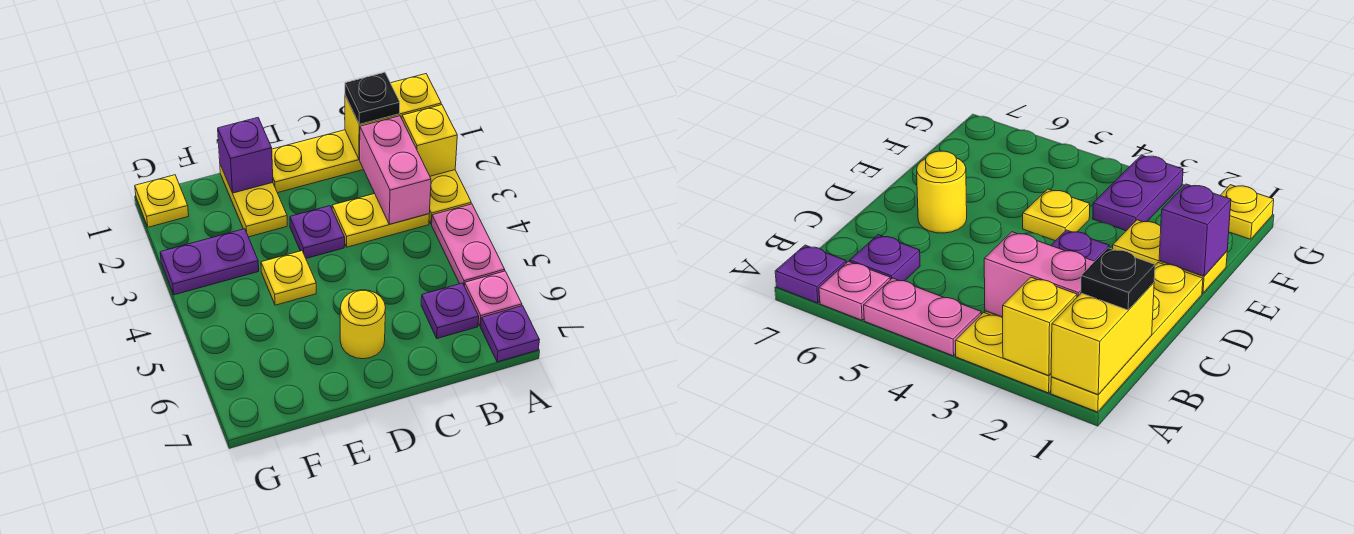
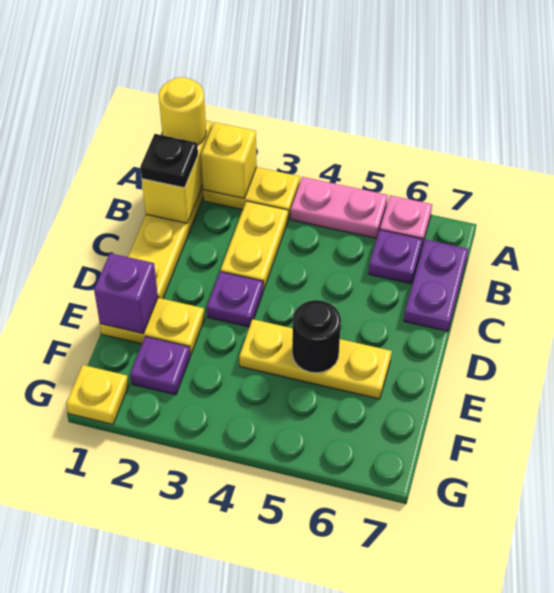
purple 1x1 plate [481,306,539,362] -> purple 1x1 plate moved to [130,336,190,395]
pink 1x2 brick [359,116,431,224] -> none
yellow 1x1 round brick [340,290,386,359] -> yellow 1x1 round brick moved to [159,77,206,145]
yellow 1x1 plate [261,251,316,305] -> yellow 1x3 plate [239,319,392,399]
none -> black 1x1 round brick [292,300,341,373]
purple 1x2 plate [160,229,259,295] -> purple 1x2 plate moved to [404,239,468,331]

